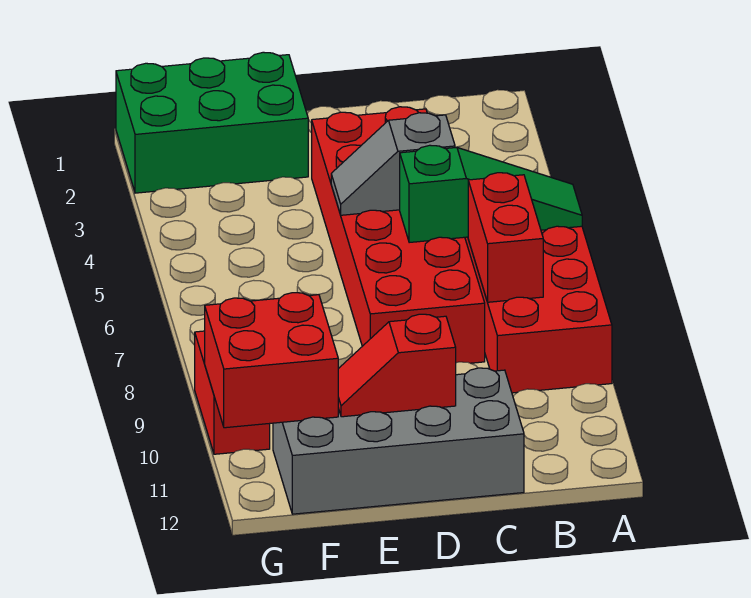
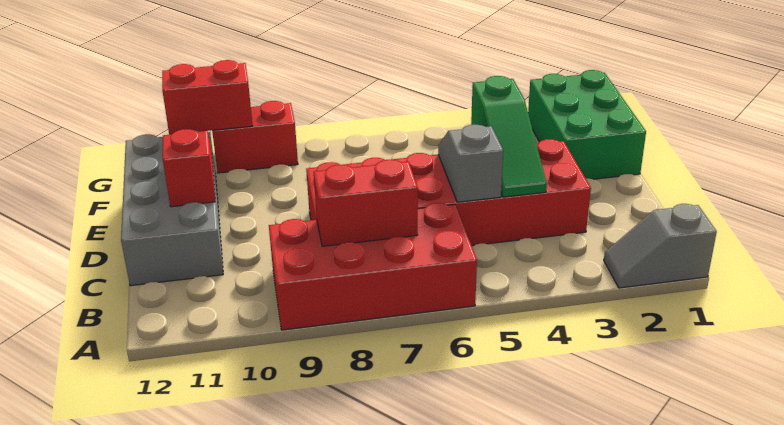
none -> grey 1x2 slope [604,204,717,288]
green 1x3 slope [400,145,582,243] -> green 1x3 slope moved to [471,76,547,197]
red 2x2 brick [205,293,338,428] -> red 1x2 brick [162,60,253,135]

